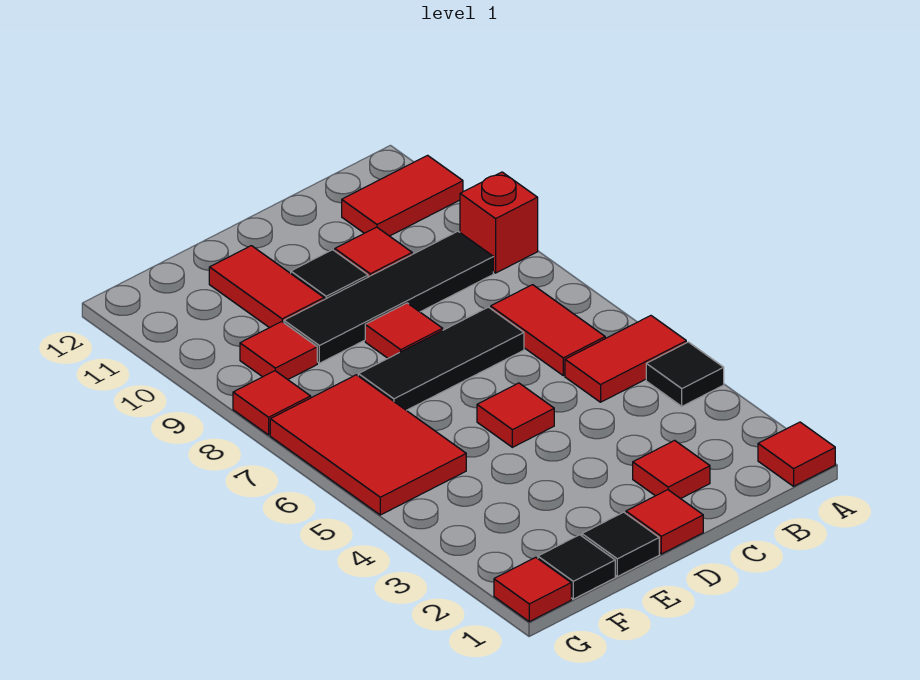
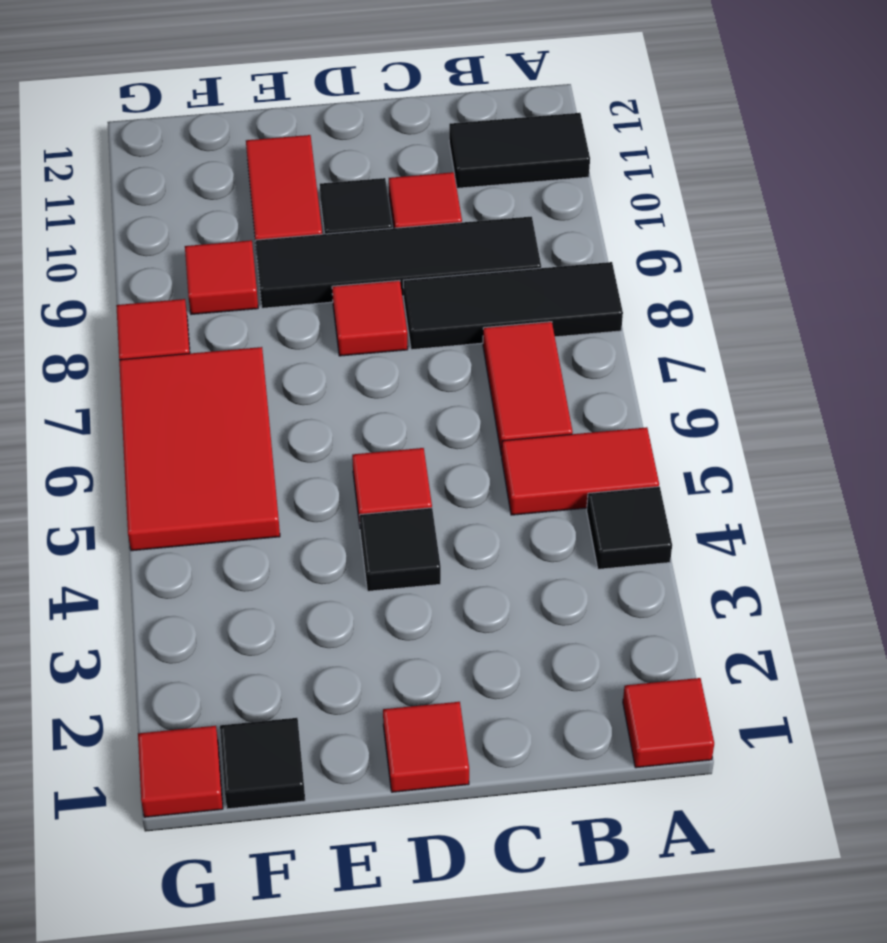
red 1x1 brick [460,172,538,273] -> none
red 1x2 tile [342,155,463,236] -> black 1x2 tile [449,113,590,188]
red 1x1 tile [633,440,710,499] -> none
black 1x3 tile [358,307,524,410] -> black 1x3 tile moved to [403,262,623,350]
black 1x1 tile [582,512,659,577] -> black 1x1 tile moved to [359,508,441,591]

